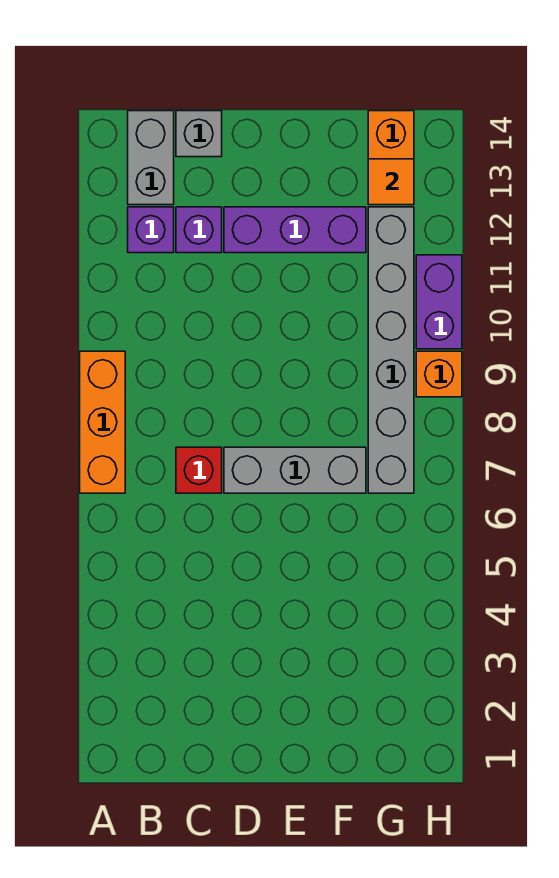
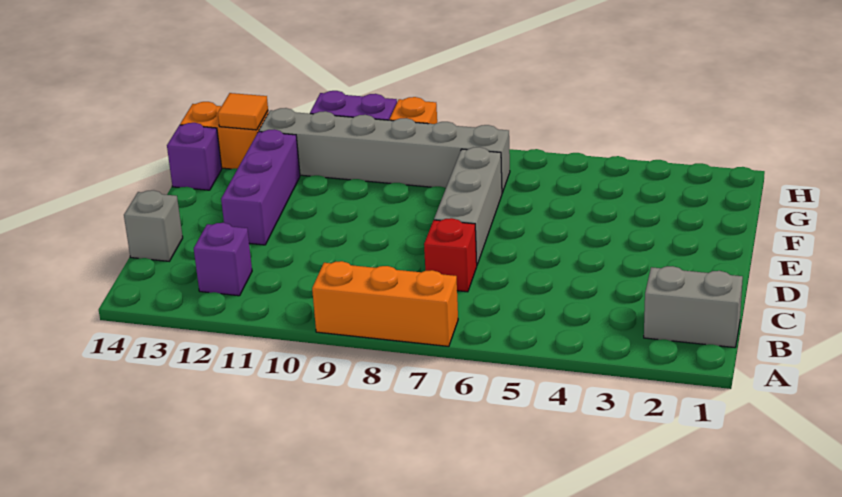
grey 1x2 brick [128,111,174,205] -> grey 1x2 brick moved to [644,266,743,348]
purple 1x1 brick [176,207,222,253] -> purple 1x1 brick moved to [167,123,222,190]

